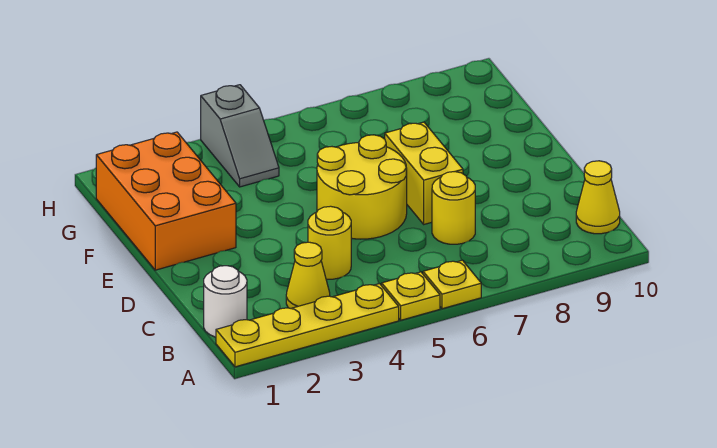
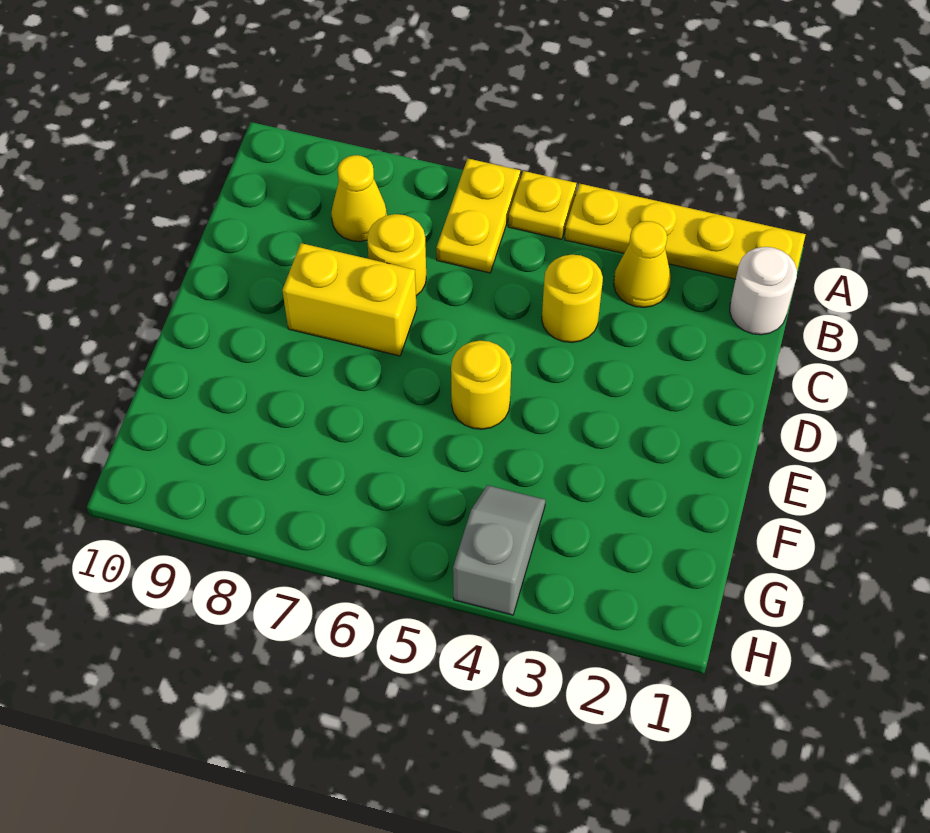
yellow 1x1 plate [423,260,481,309] -> yellow 1x2 plate [436,159,520,273]
yellow 1x1 cone [576,161,620,234] -> yellow 1x1 cone moved to [331,155,387,242]
yellow 2x2 round brick [317,135,407,239] -> yellow 1x1 round brick [451,341,511,429]
yellow 1x2 brick [385,122,463,224] -> yellow 1x2 brick turned to [282,243,417,356]
orange 2x3 brick [96,132,236,270] -> none

